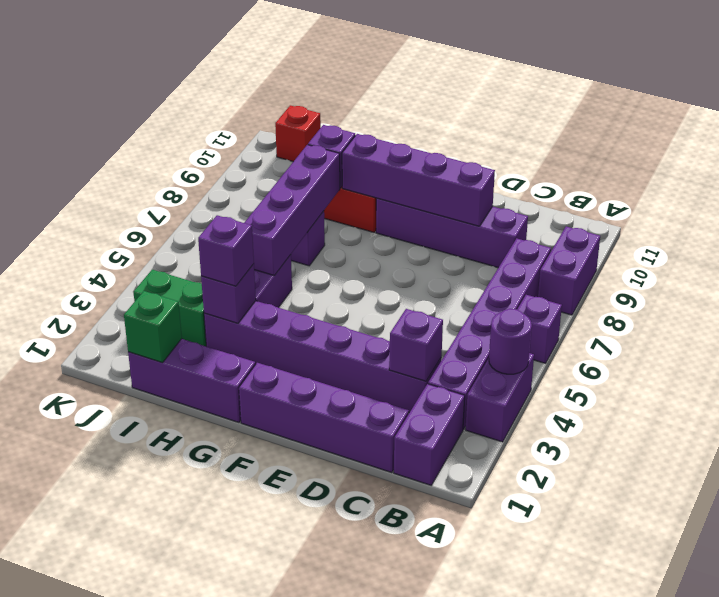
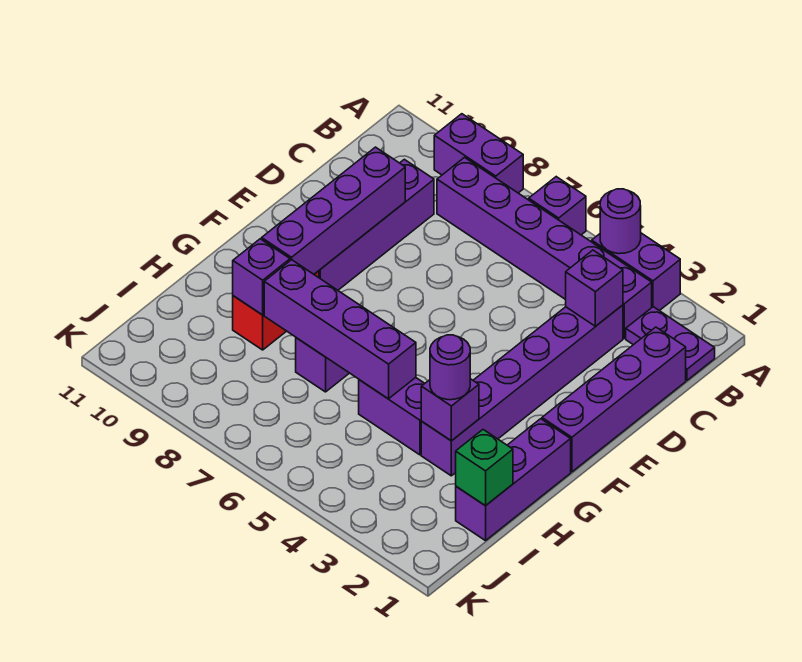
purple 1x2 brick [394,384,465,485] -> purple 1x2 plate [626,307,715,380]
purple 1x1 brick [198,215,254,286] -> purple 1x1 round brick [430,335,470,400]
green 1x2 brick [133,270,206,346] -> none
red 1x1 brick [275,105,321,162] -> none

